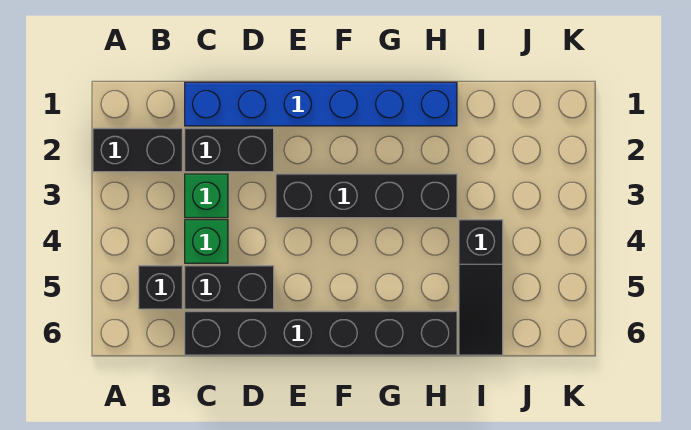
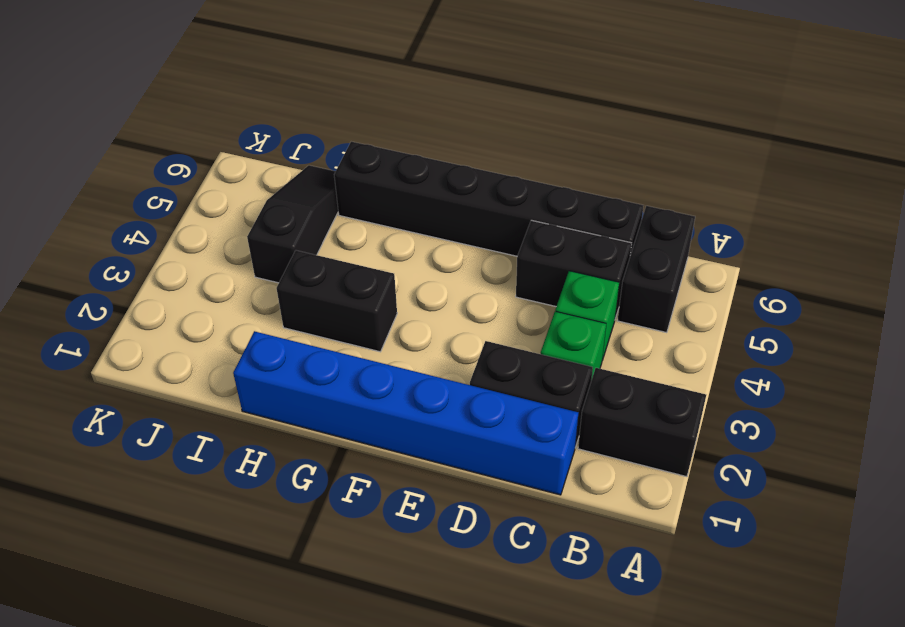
black 1x1 brick [139,266,182,309] -> black 1x2 brick [617,206,695,333]
black 1x4 brick [276,174,457,218] -> black 1x2 brick [276,250,397,352]

